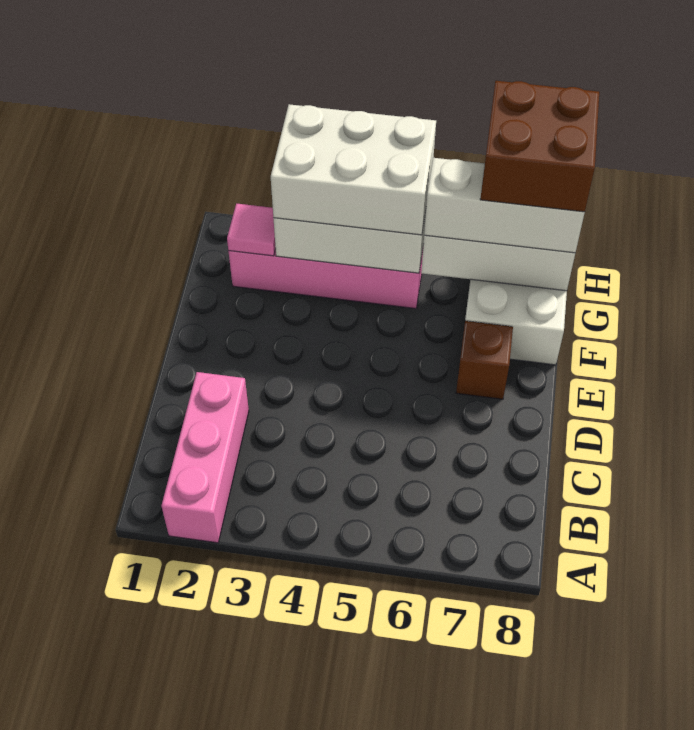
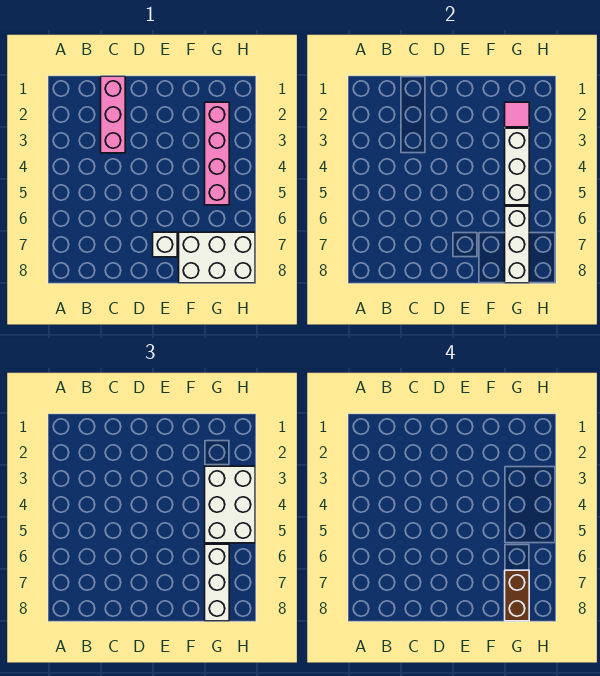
pink 1x3 brick [161,372,249,543] -> pink 1x3 brick turned to [101,76,125,153]
brown 1x1 brick [456,321,513,399] -> white 1x1 brick [153,232,177,257]
brown 2x2 brick [480,81,599,212] -> brown 1x2 brick [505,570,529,621]

